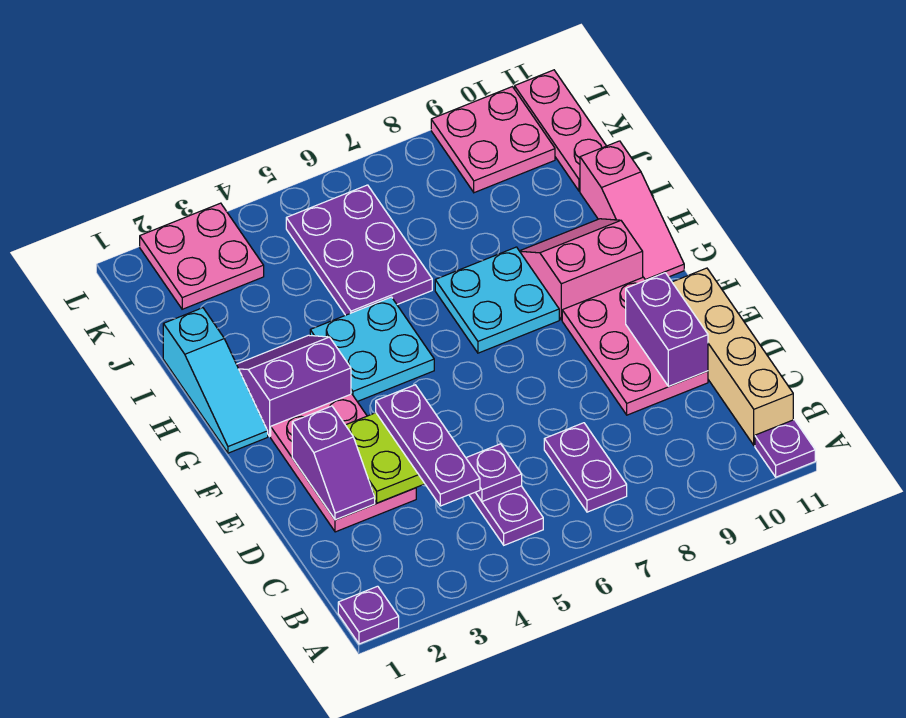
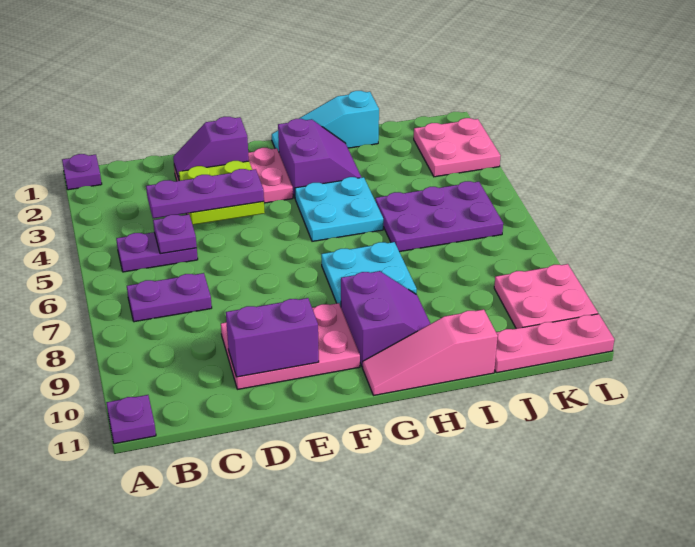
tan 1x4 brick [672,268,793,445] -> none
pink 2x2 slope [520,219,643,320] -> purple 2x2 slope [341,271,430,367]

